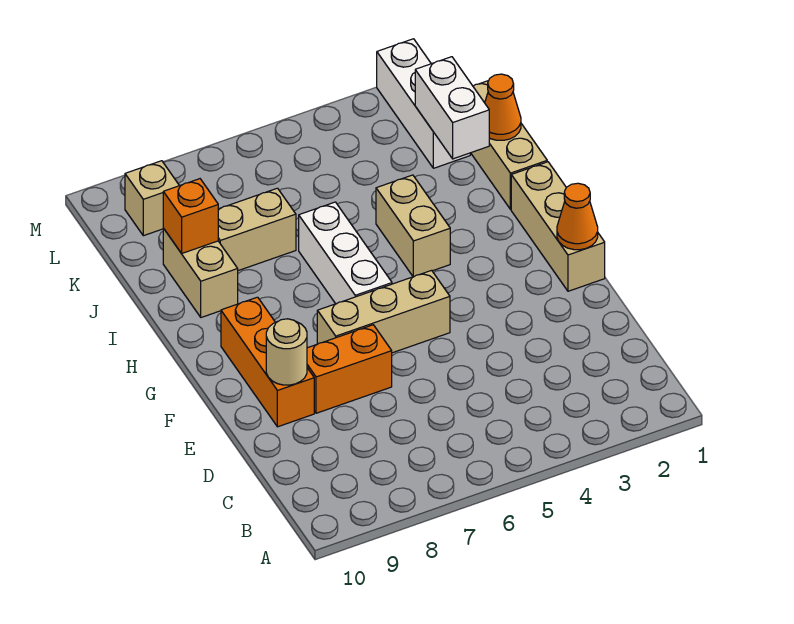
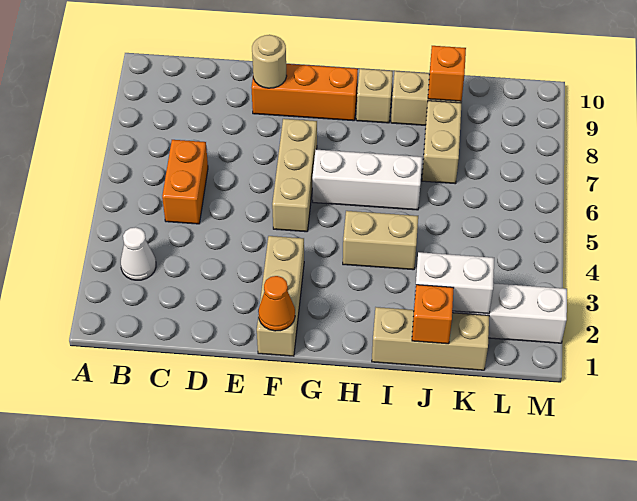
none -> white 1x1 cone [121,227,156,280]
orange 1x2 brick [307,325,392,413] -> orange 1x2 brick moved to [162,140,208,224]
tan 1x3 brick [511,162,605,291] -> tan 1x3 brick turned to [257,236,304,356]
orange 1x1 cone [485,74,521,140] -> orange 1x1 brick [412,285,454,344]
tan 1x1 brick [125,161,179,236] -> tan 1x1 brick moved to [356,69,393,123]

